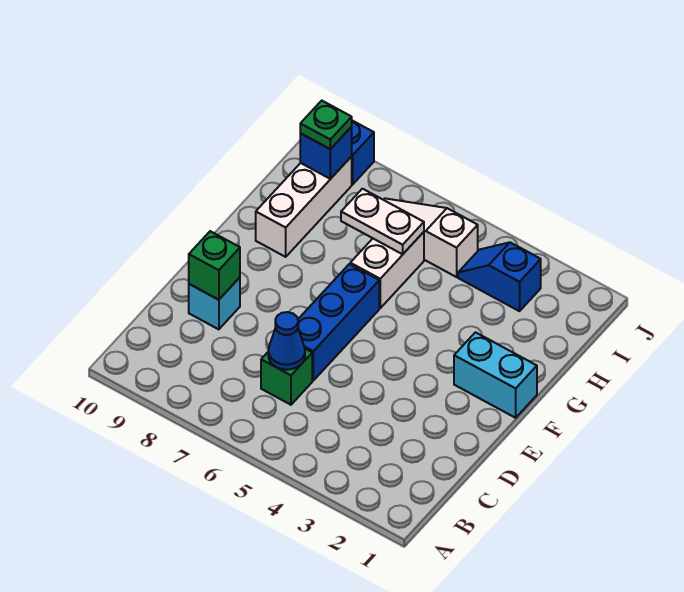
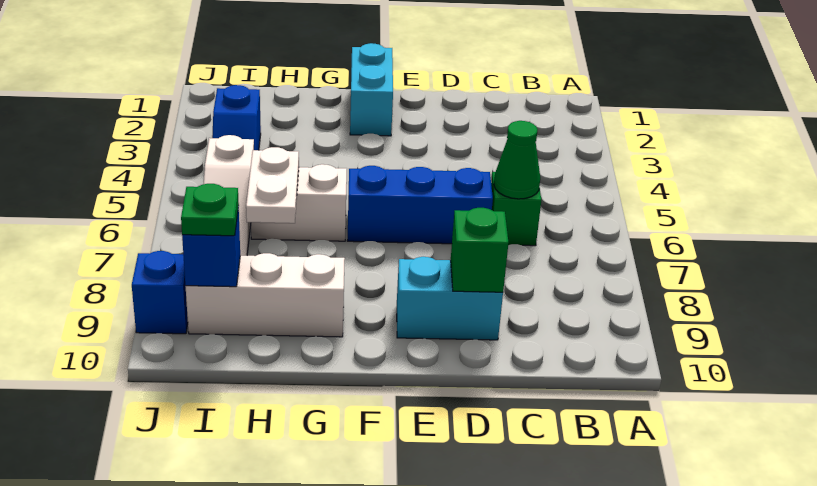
blue 1x1 cone [268,312,305,370] -> green 1x1 cone [494,121,540,199]
cyan 1x1 brick [189,277,240,329] -> cyan 1x2 brick [397,257,503,340]

